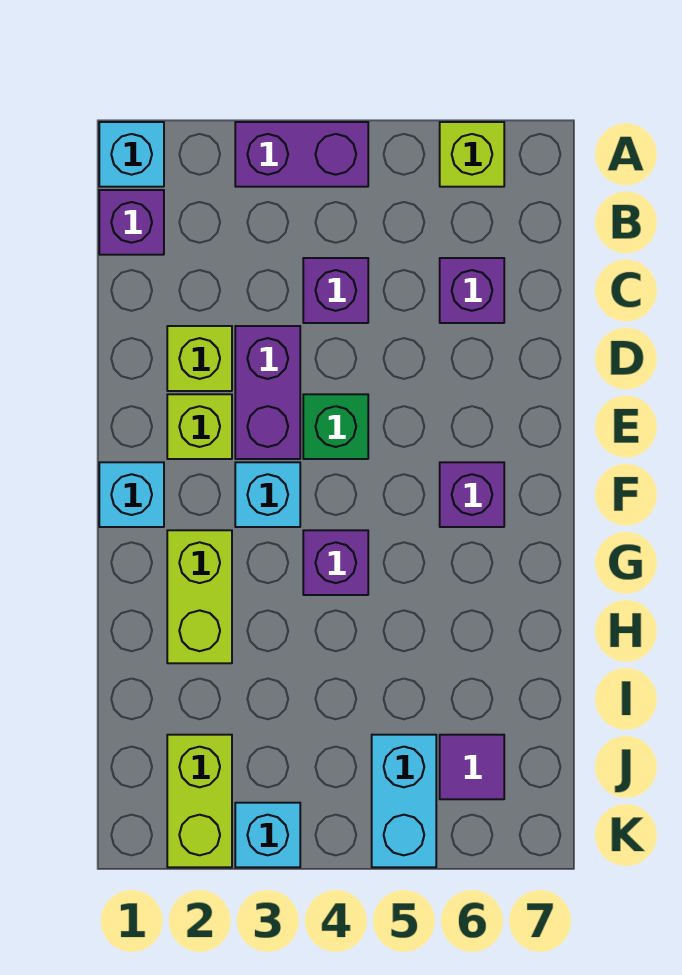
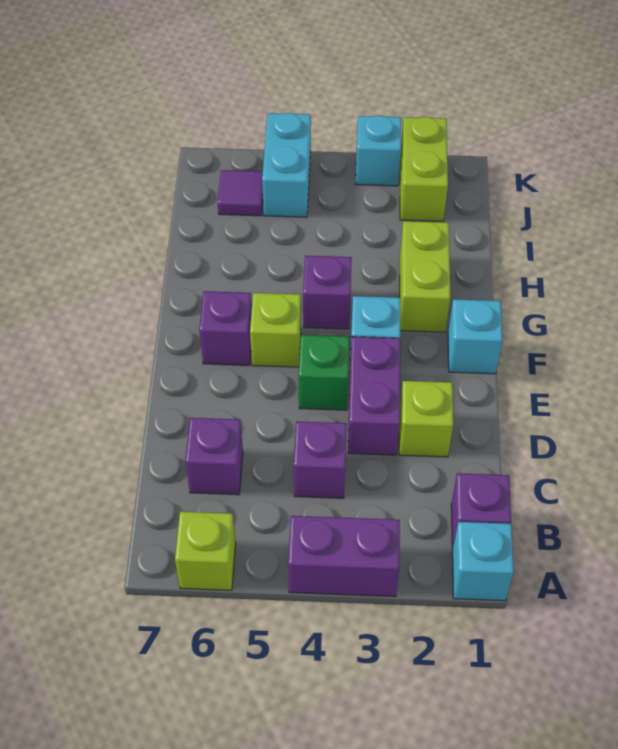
lime 1x1 brick [167,394,232,459] -> lime 1x1 brick moved to [250,293,301,367]

